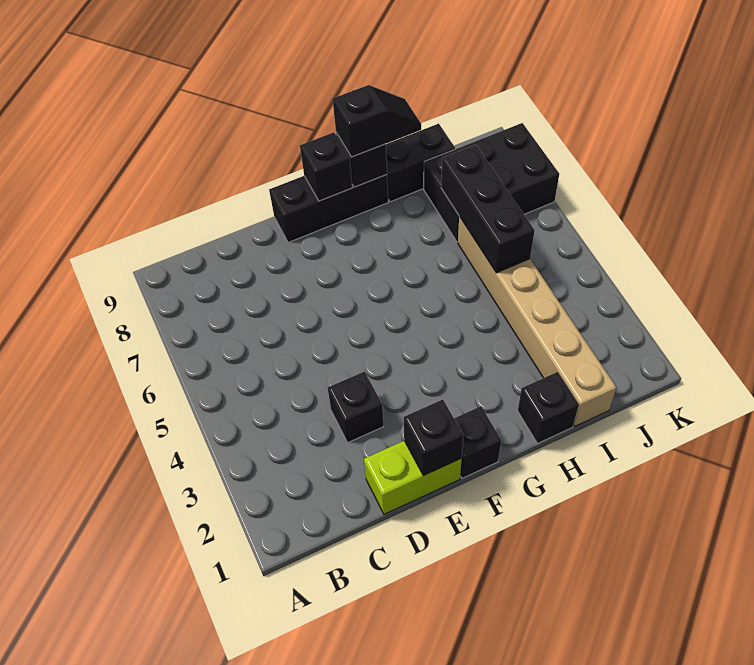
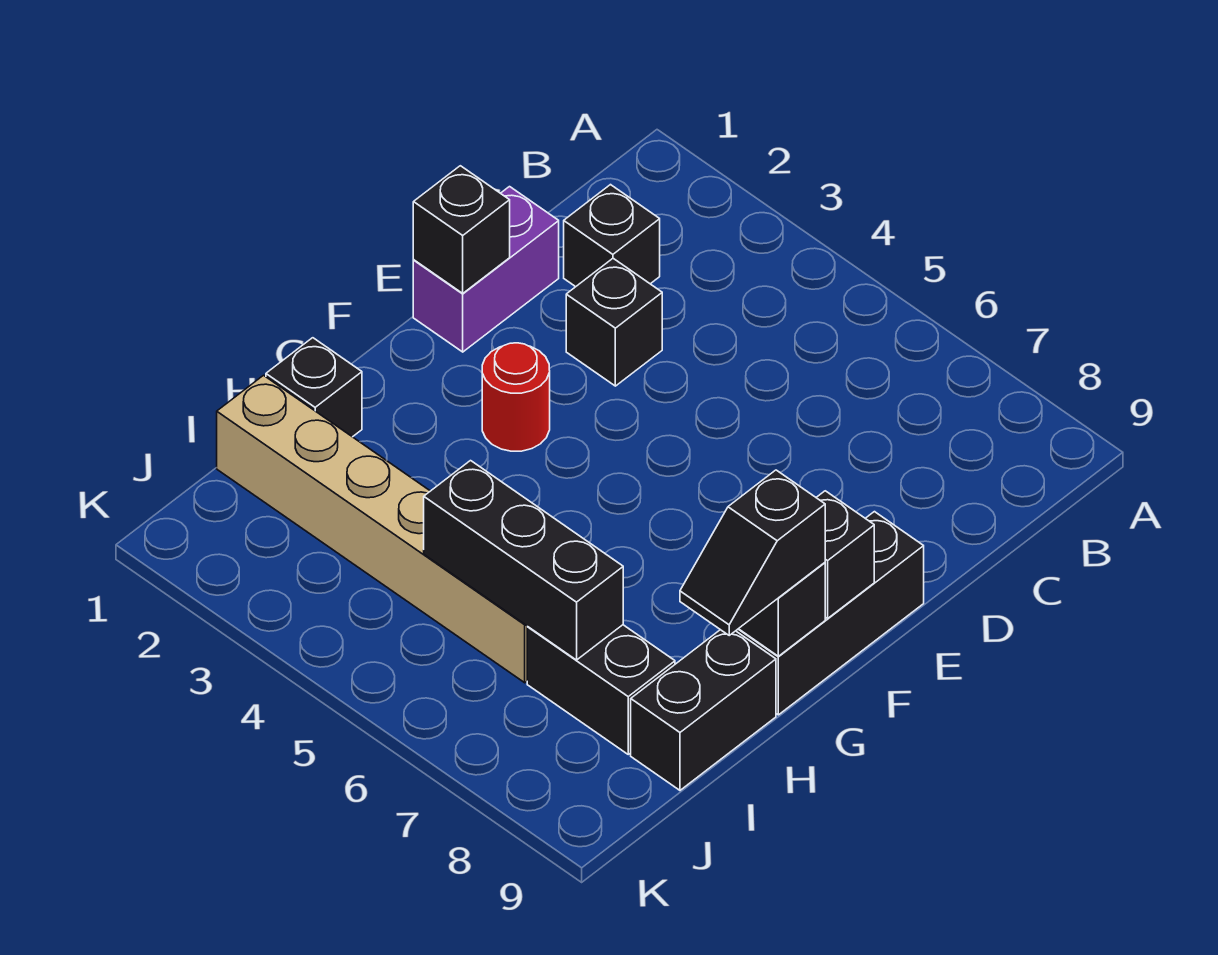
lime 1x2 brick [364,441,462,514] -> purple 1x2 brick [413,187,559,352]
black 1x1 brick [454,406,501,478] -> black 1x1 brick moved to [564,185,660,287]
none -> red 1x1 round brick [482,343,550,451]
black 2x3 brick [424,123,559,242] -> black 1x2 brick [527,625,675,754]

